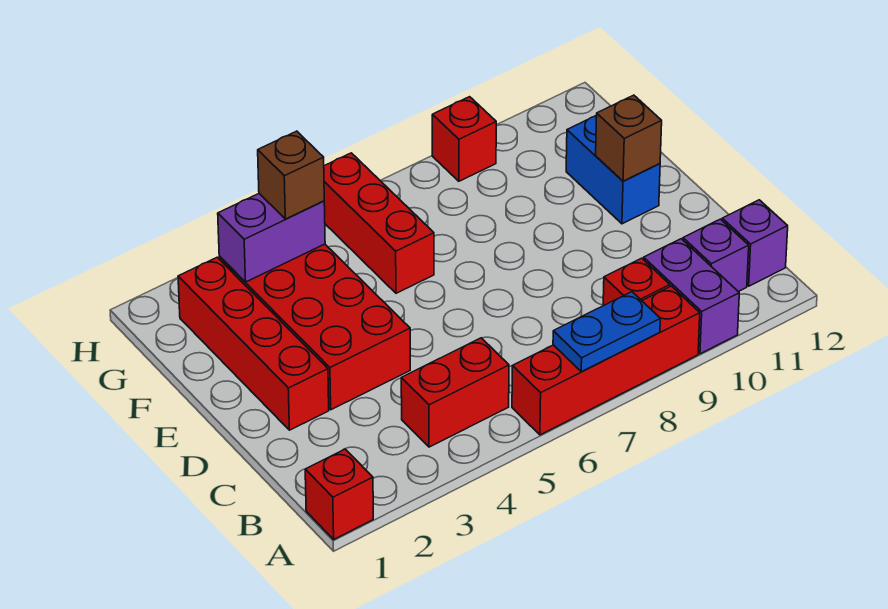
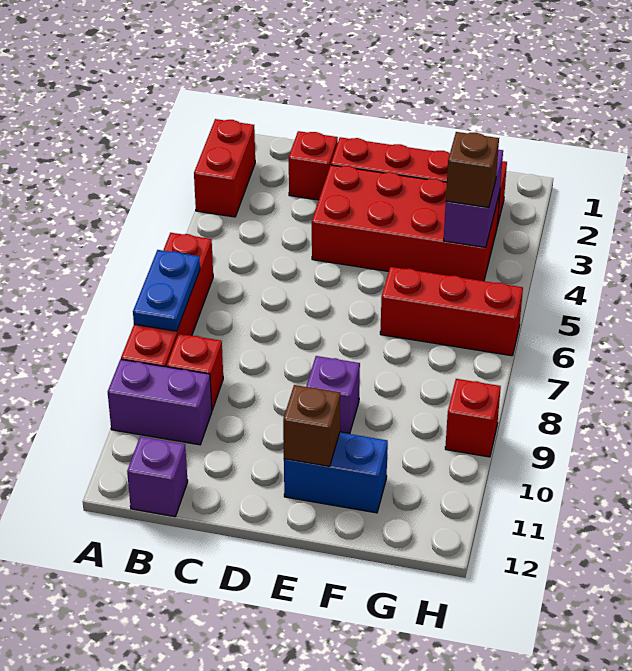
red 1x1 brick [305,449,373,539] -> red 1x1 brick moved to [289,131,338,200]
red 1x2 brick [401,338,509,447] -> red 1x2 brick moved to [194,119,255,217]
purple 1x1 brick [683,219,749,292] -> purple 1x1 brick moved to [306,356,360,434]

